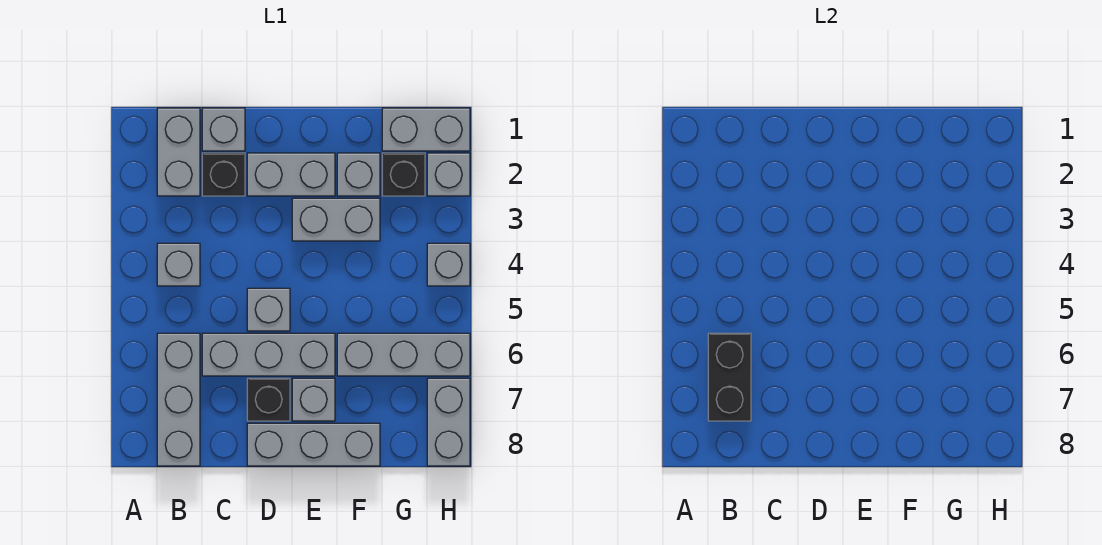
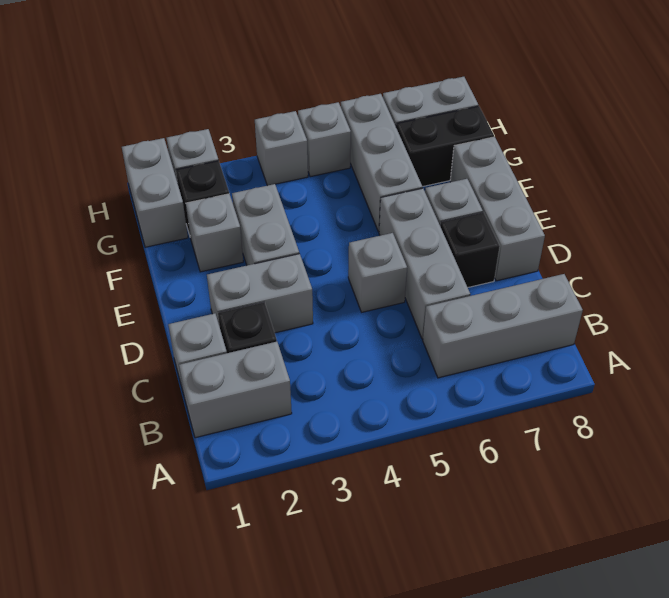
grey 1x1 brick [157,243,200,286] -> grey 1x1 brick moved to [298,102,351,177]
black 1x2 brick [708,333,751,421] -> black 1x2 brick moved to [396,106,494,187]
grey 1x2 brick [247,153,335,196] -> grey 1x2 brick turned to [207,254,313,333]

